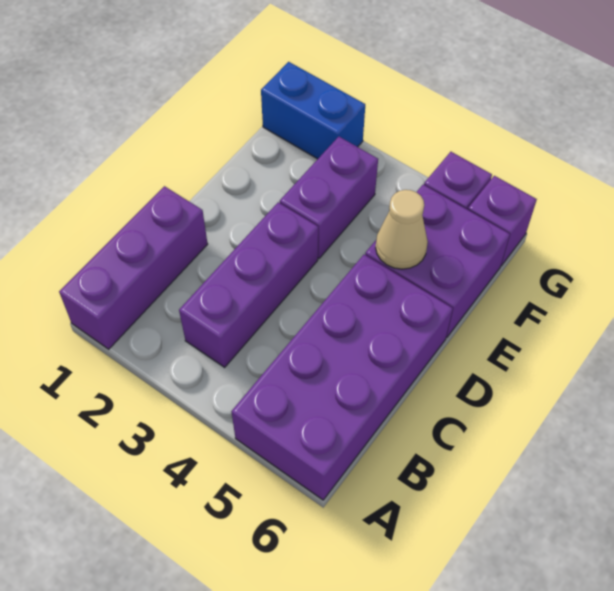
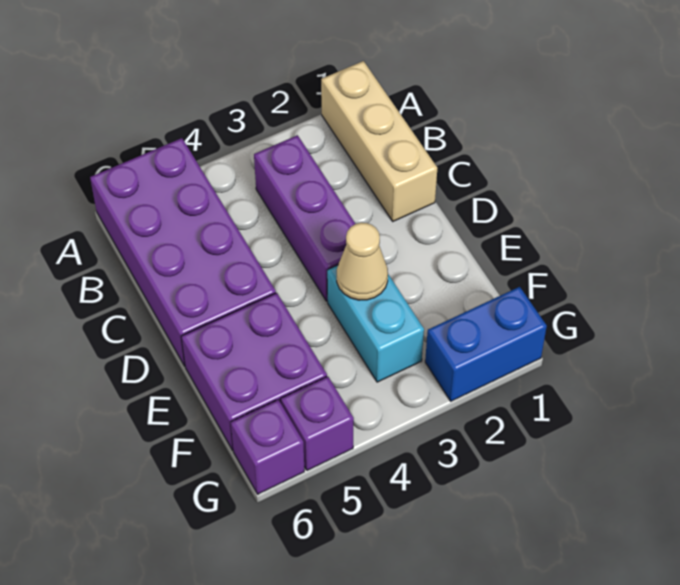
purple 1x3 brick [59,186,208,349] -> tan 1x3 brick [321,61,437,221]
purple 1x2 brick [280,137,378,258] -> cyan 1x2 brick [327,265,424,382]
tan 1x1 cone [376,190,428,269] -> tan 1x1 cone moved to [337,223,388,300]

